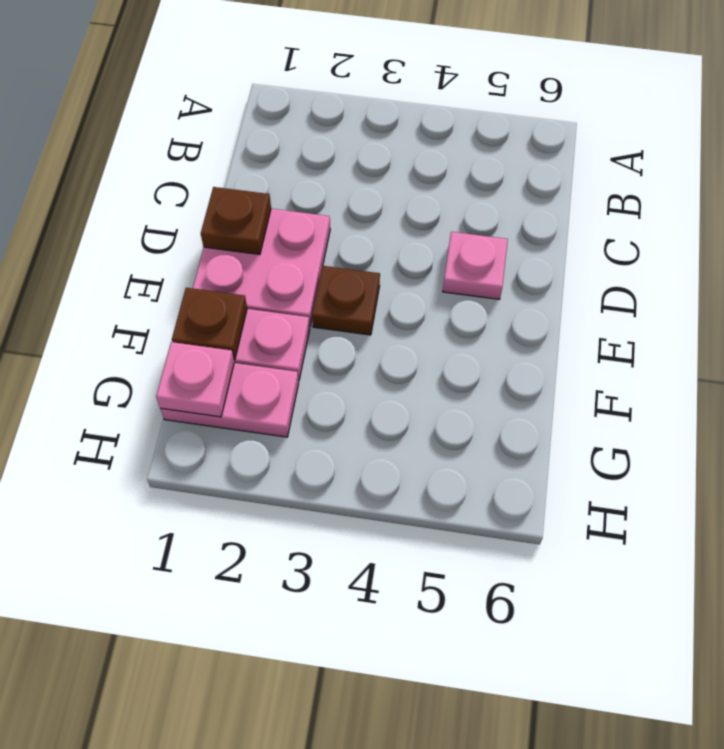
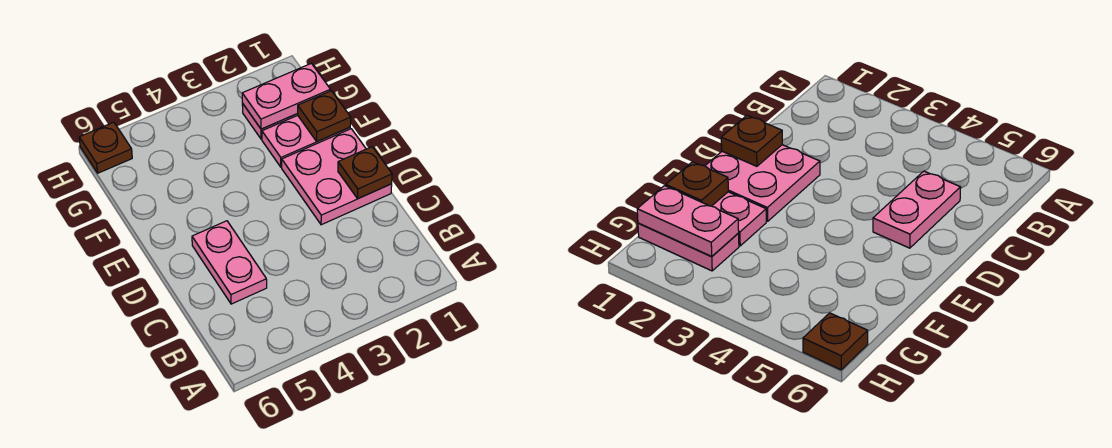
pink 1x1 plate [443,232,508,299] -> pink 1x2 plate [192,221,267,304]
brown 1x1 plate [312,266,380,335] -> brown 1x1 plate moved to [79,122,132,173]
pink 1x1 plate [156,342,234,417] -> pink 1x2 plate [242,63,330,129]

